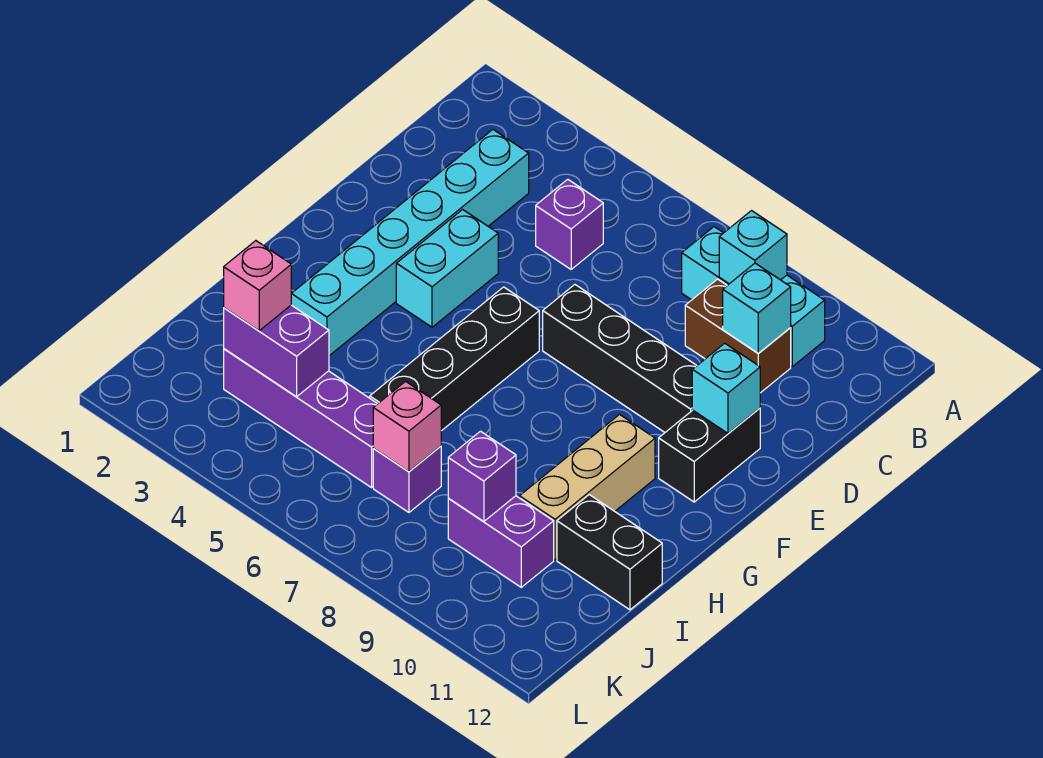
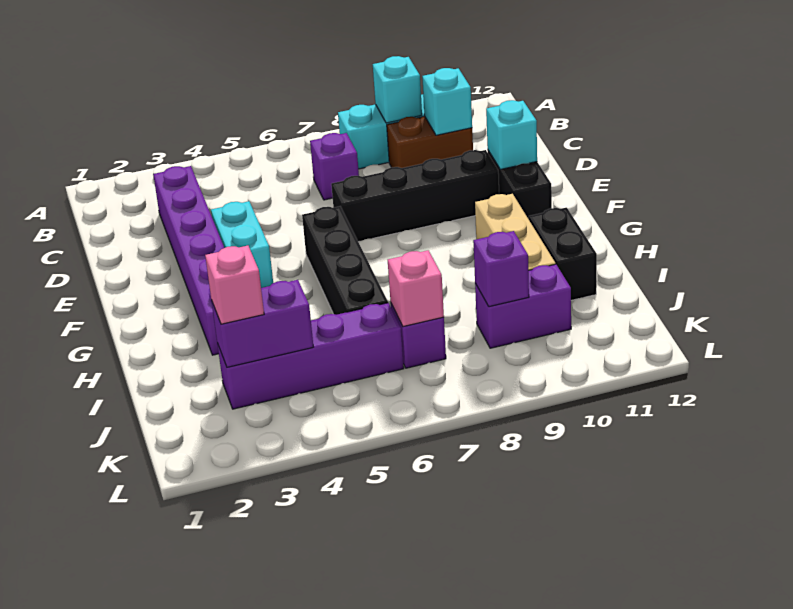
cyan 1x6 brick [291,130,529,356] -> purple 1x6 brick [153,166,224,355]
purple 1x1 brick [536,179,603,269] -> purple 1x1 brick moved to [310,133,359,200]
black 1x2 brick [557,495,662,610] -> black 1x2 brick turned to [529,208,597,300]

